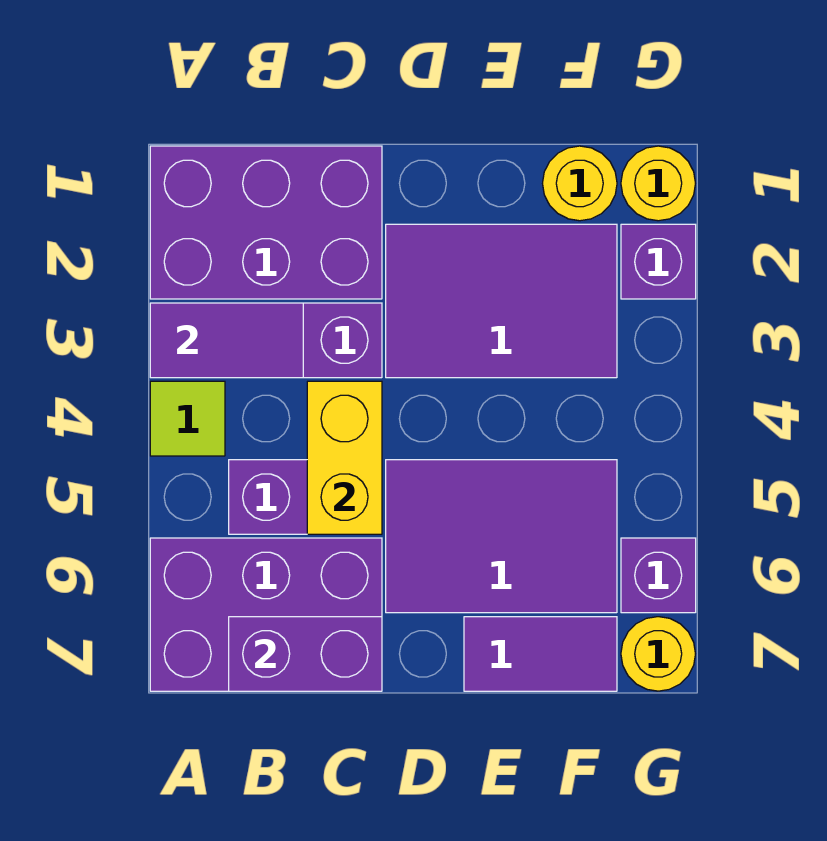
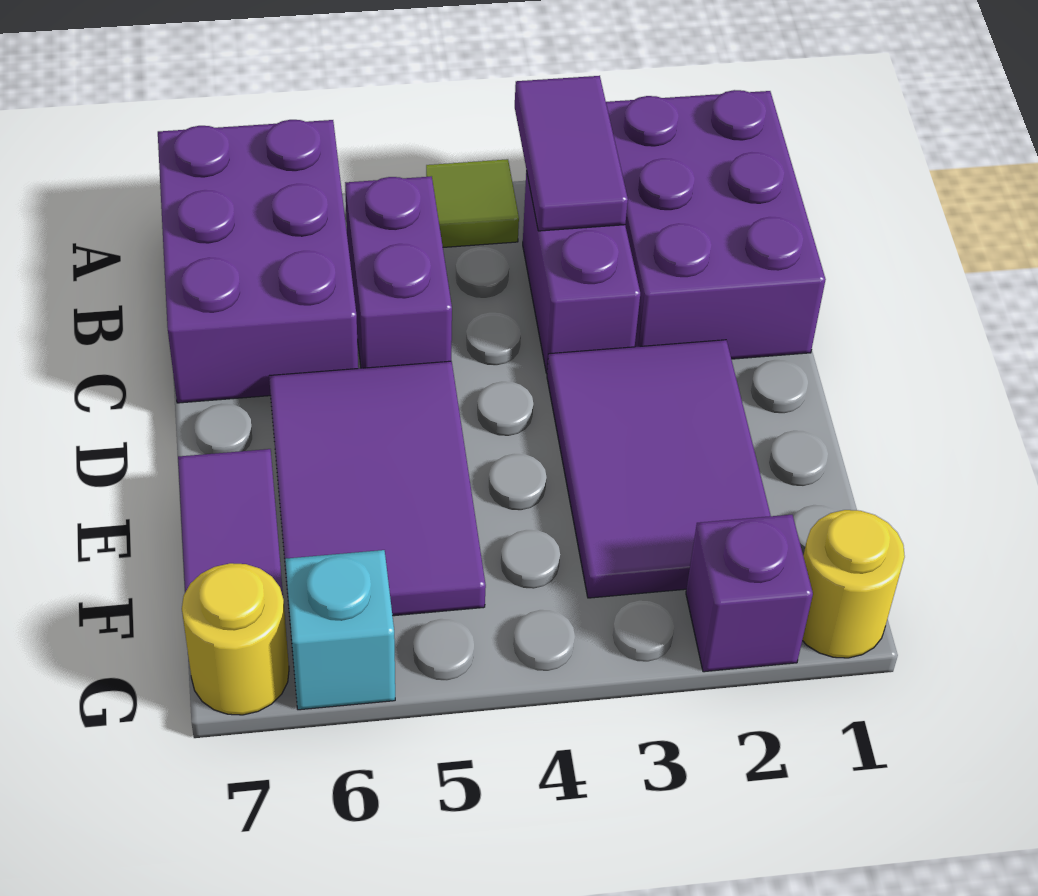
purple 1x2 brick [229,617,382,691] -> none
yellow 1x2 brick [307,381,382,534] -> none
yellow 1x1 round brick [543,146,617,221] -> none
purple 1x1 brick [621,538,696,613] -> cyan 1x1 brick [285,550,395,710]

